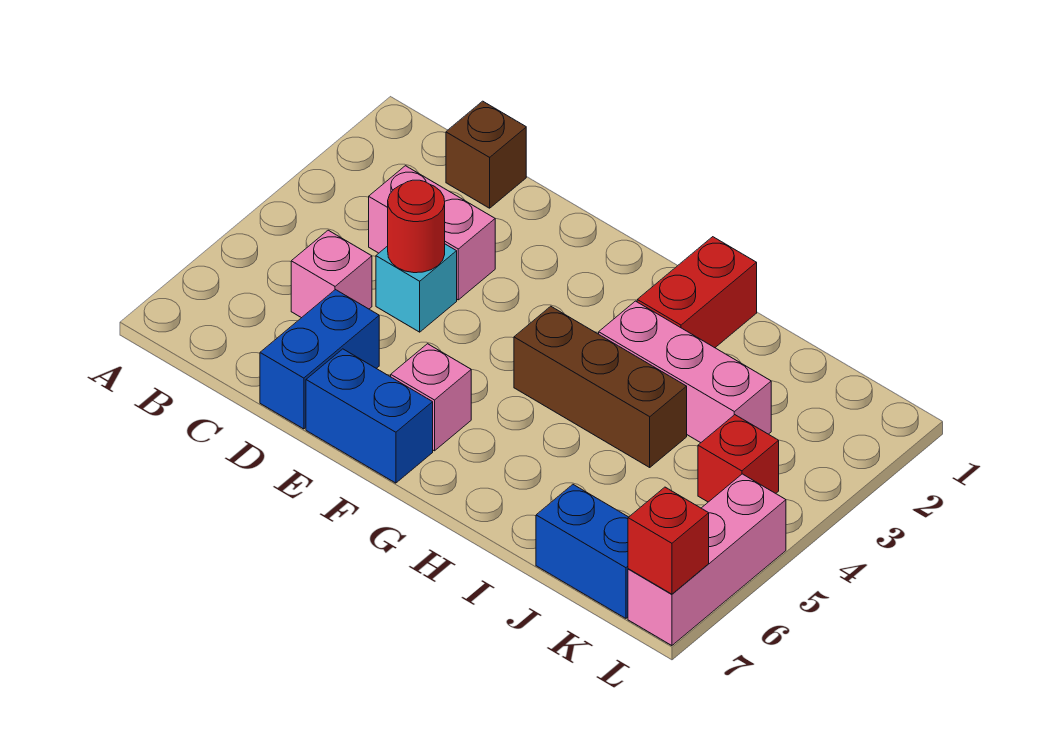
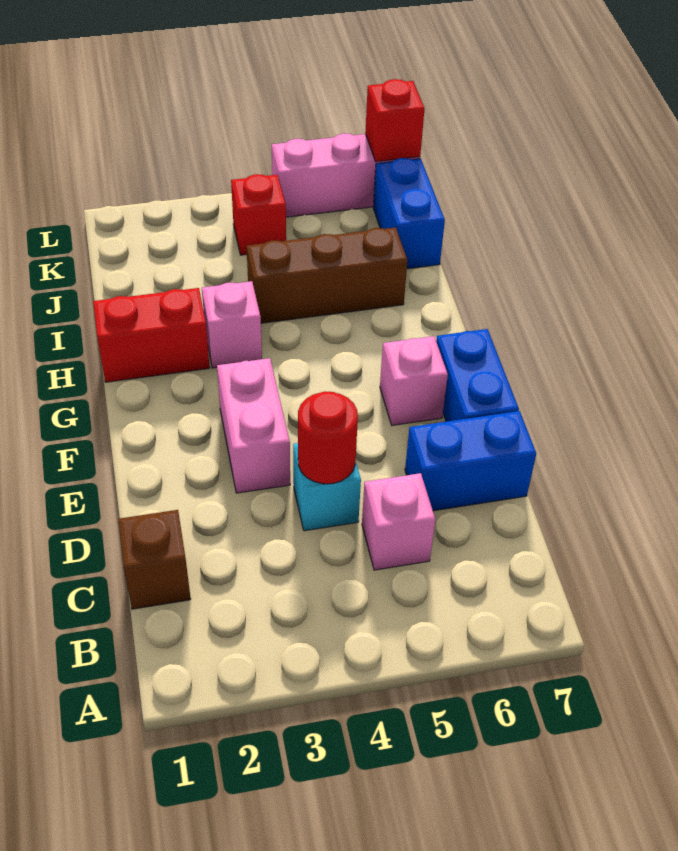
pink 1x2 brick [369,166,495,300] -> pink 1x2 brick moved to [217,358,290,493]
brown 1x3 brick [514,306,687,467] -> brown 1x3 brick turned to [247,228,408,323]
pink 1x3 brick [599,301,771,443] -> pink 1x1 brick [202,281,262,368]

